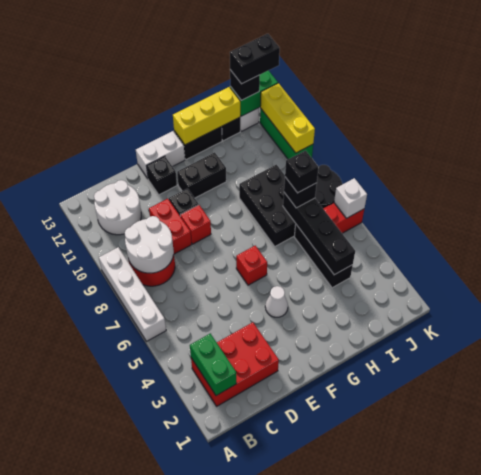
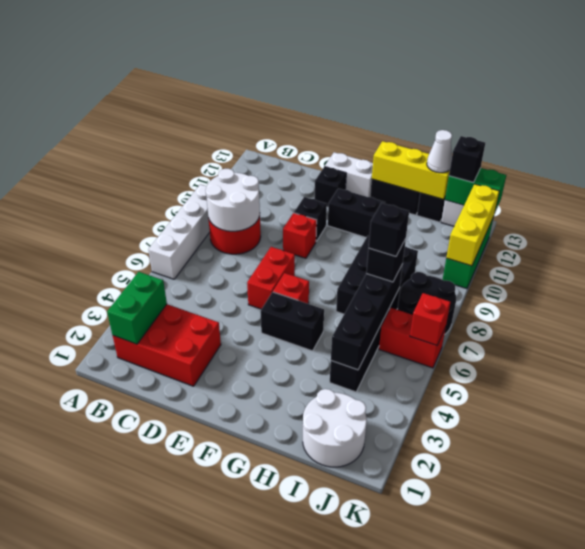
white 2x2 round brick [94,180,141,235] -> white 2x2 round brick moved to [303,389,367,467]
red 1x2 brick [149,198,192,254] -> red 1x2 brick moved to [247,247,295,309]
white 1x1 cone [265,286,288,317] -> white 1x1 cone moved to [427,130,452,173]
black 1x2 brick [230,34,280,84] -> black 1x2 brick moved to [261,292,324,351]
white 1x1 brick [334,178,367,218] -> red 1x1 brick [410,293,450,345]

